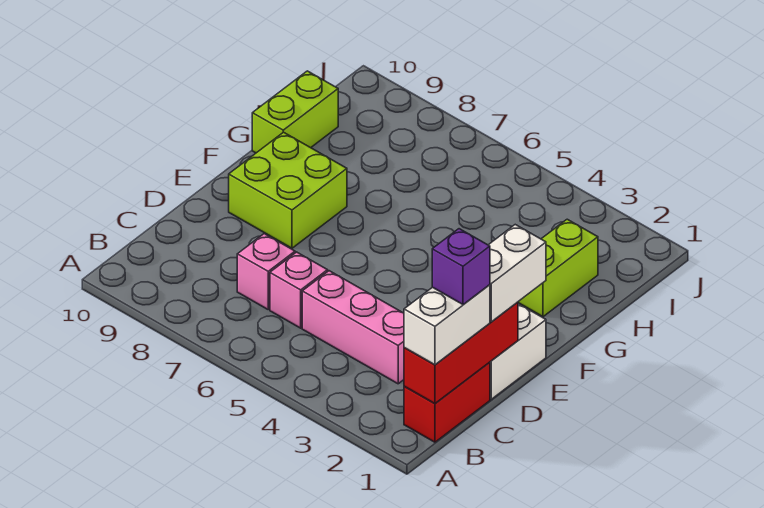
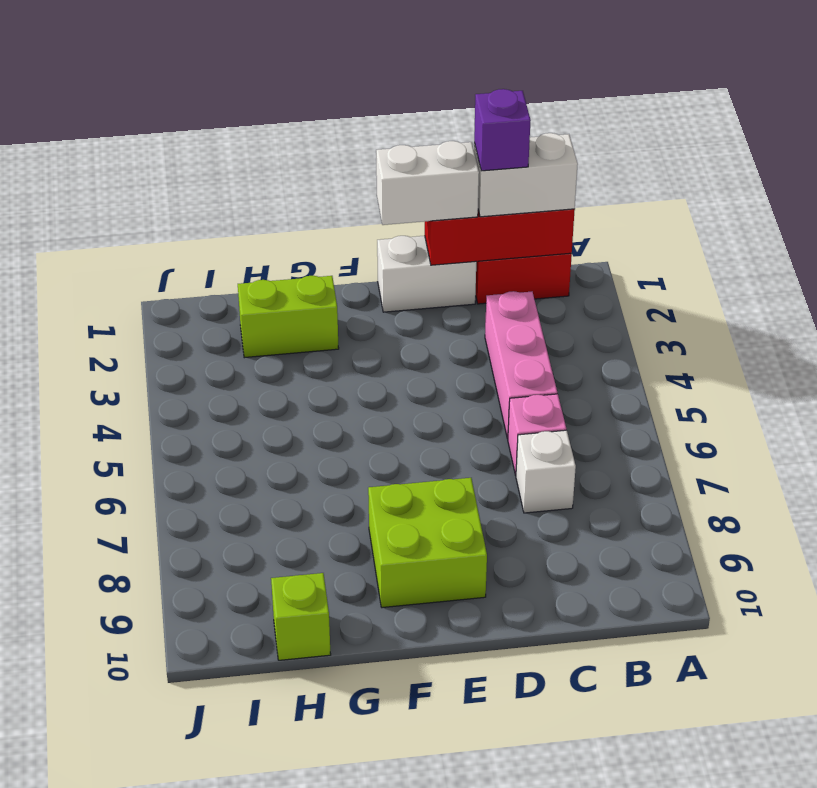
pink 1x1 brick [237,234,295,309] -> white 1x1 brick [516,430,576,513]
lime 1x2 brick [252,71,338,153] -> lime 1x1 brick [271,573,331,660]

